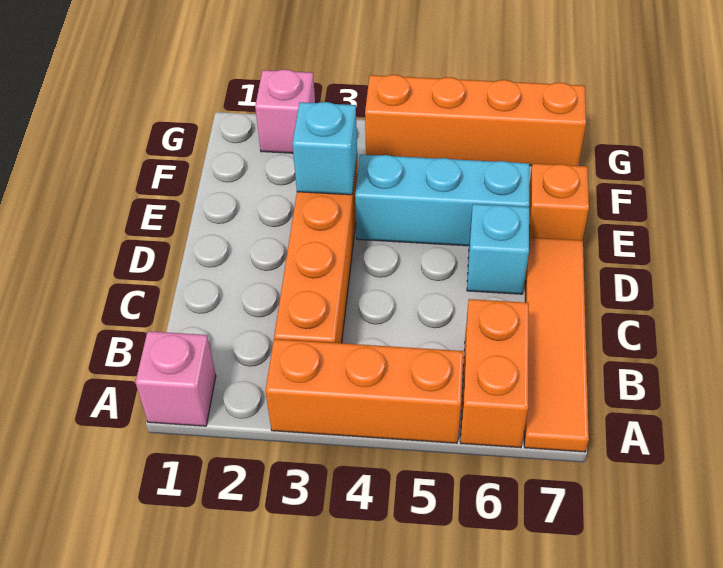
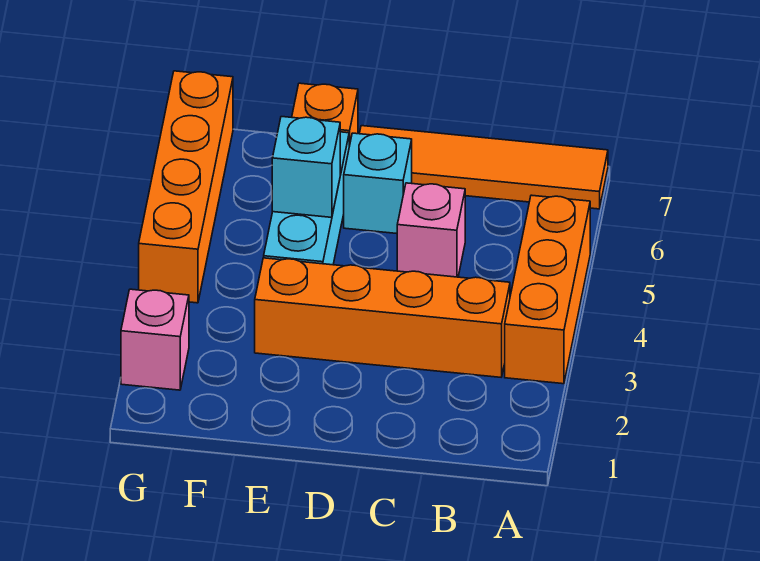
pink 1x1 brick [135,331,216,426] -> pink 1x1 brick moved to [397,183,465,277]
orange 1x2 brick [460,299,529,448] -> none
cyan 1x1 brick [293,102,357,195] -> cyan 1x1 brick moved to [272,117,340,217]

